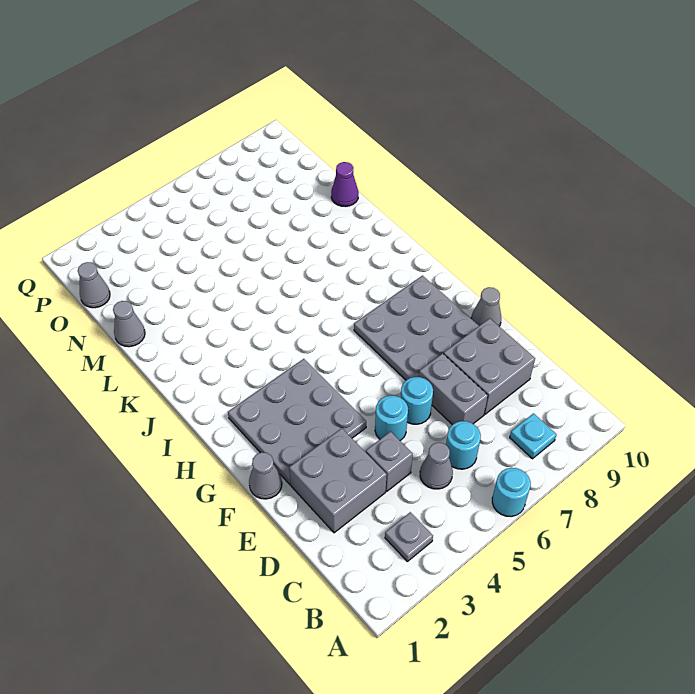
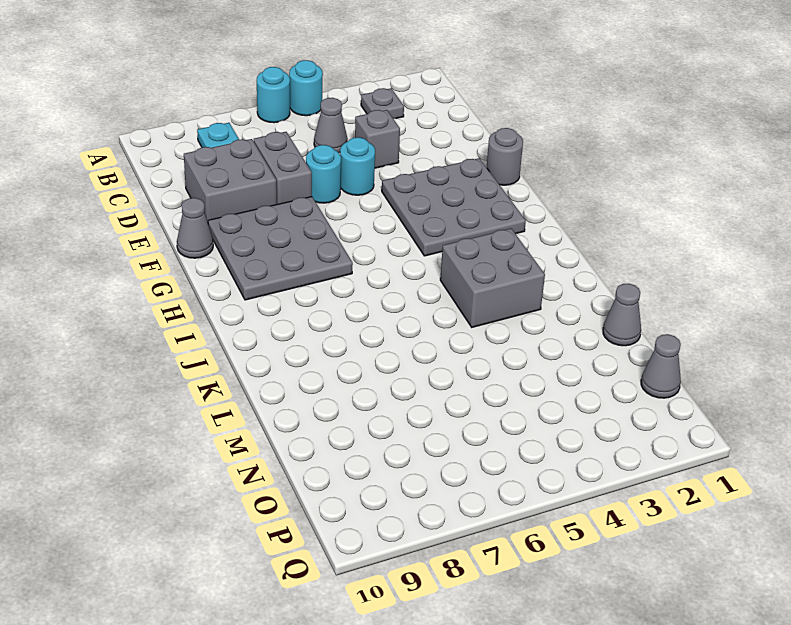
cyan 1x1 round brick [446,421,481,469] -> cyan 1x1 round brick moved to [289,60,323,116]
grey 2x2 brick [289,428,387,533] -> grey 2x2 brick moved to [440,229,545,327]
grey 1x1 cone [249,452,282,499] -> grey 1x1 round brick [487,128,523,185]
purple 1x1 cone [331,162,359,207] -> none

